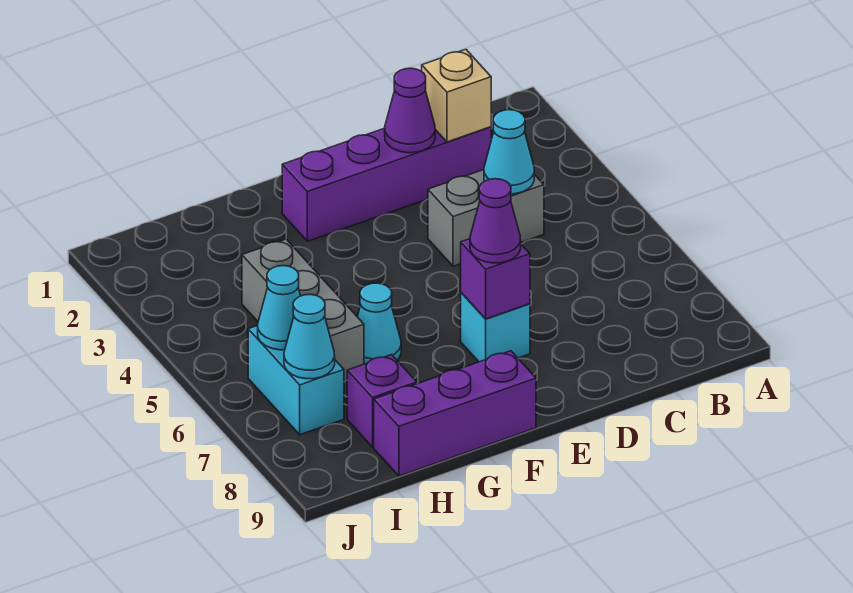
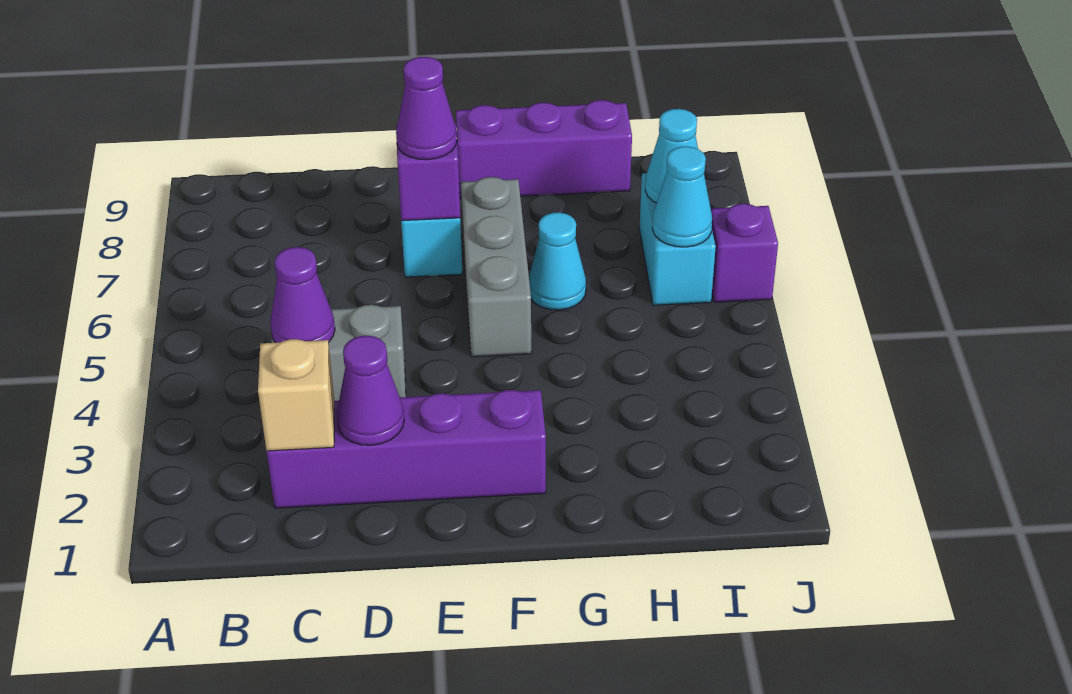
cyan 1x1 cone [484,110,534,194] -> purple 1x1 cone [270,247,335,343]
grey 1x3 brick [242,239,364,381] -> grey 1x3 brick moved to [461,177,531,357]
purple 1x1 brick [347,355,417,447] -> purple 1x1 brick moved to [711,204,778,302]

